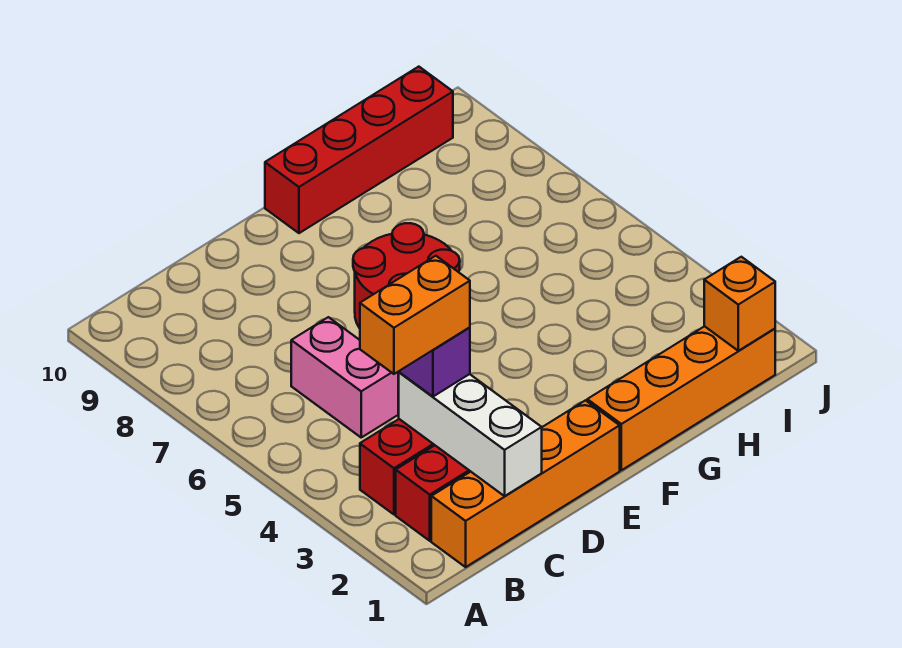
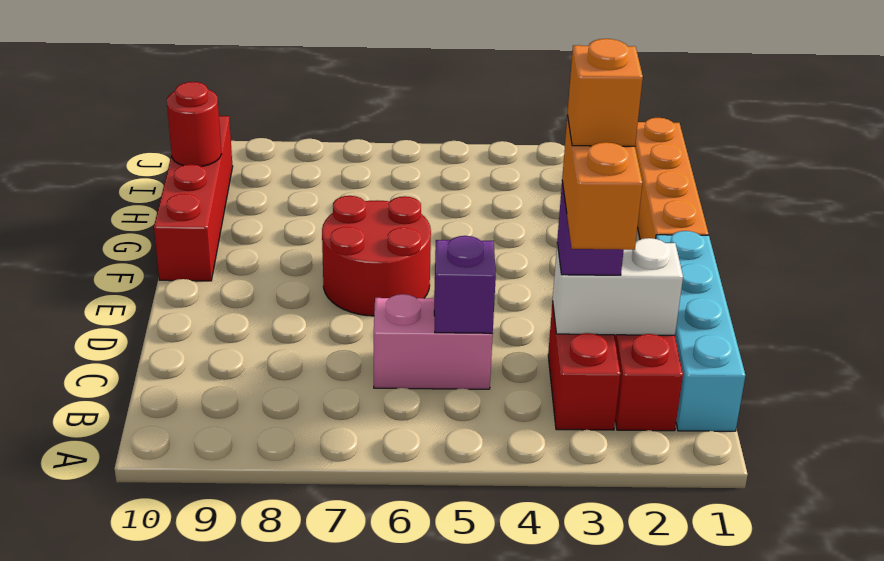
orange 1x4 brick [431,400,620,567] -> cyan 1x4 brick [655,231,745,431]
white 1x3 brick [399,372,542,496] -> white 1x2 brick [553,238,683,335]
none -> purple 1x1 brick [434,236,496,333]
none -> red 1x1 round brick [167,82,222,167]
orange 1x1 brick [704,257,775,351] -> orange 1x1 brick moved to [567,39,643,146]

